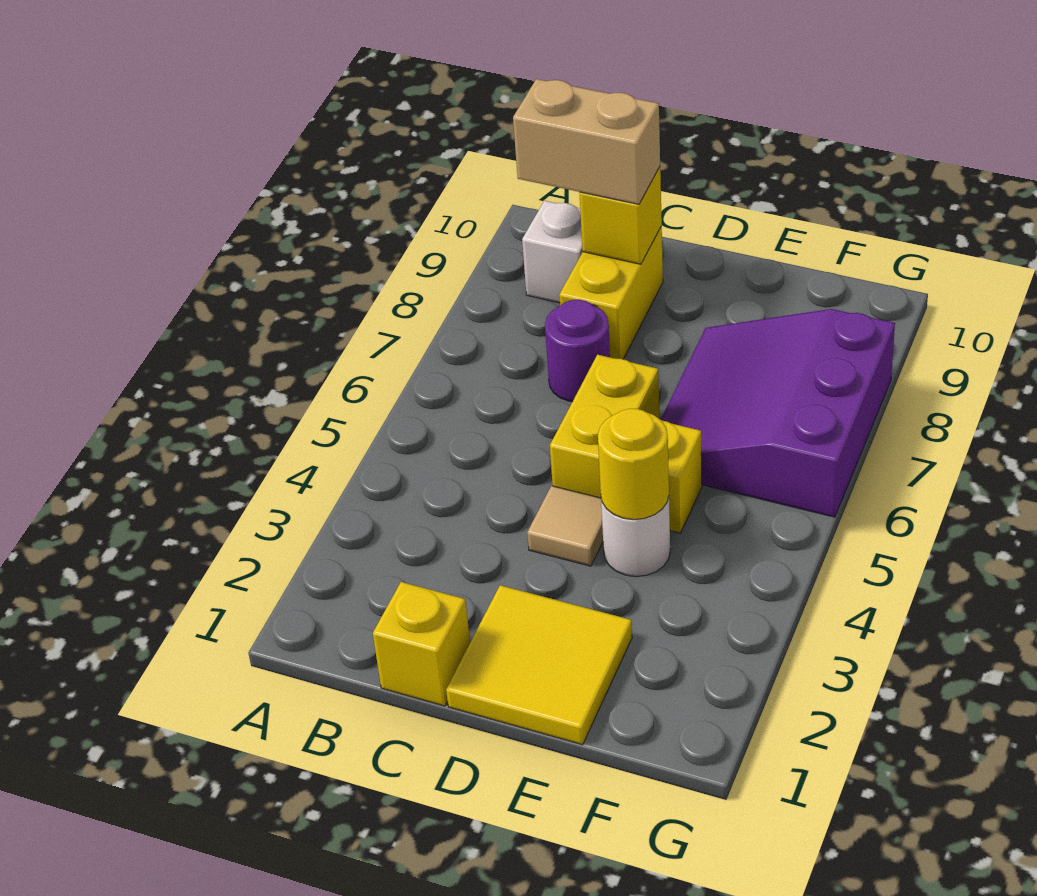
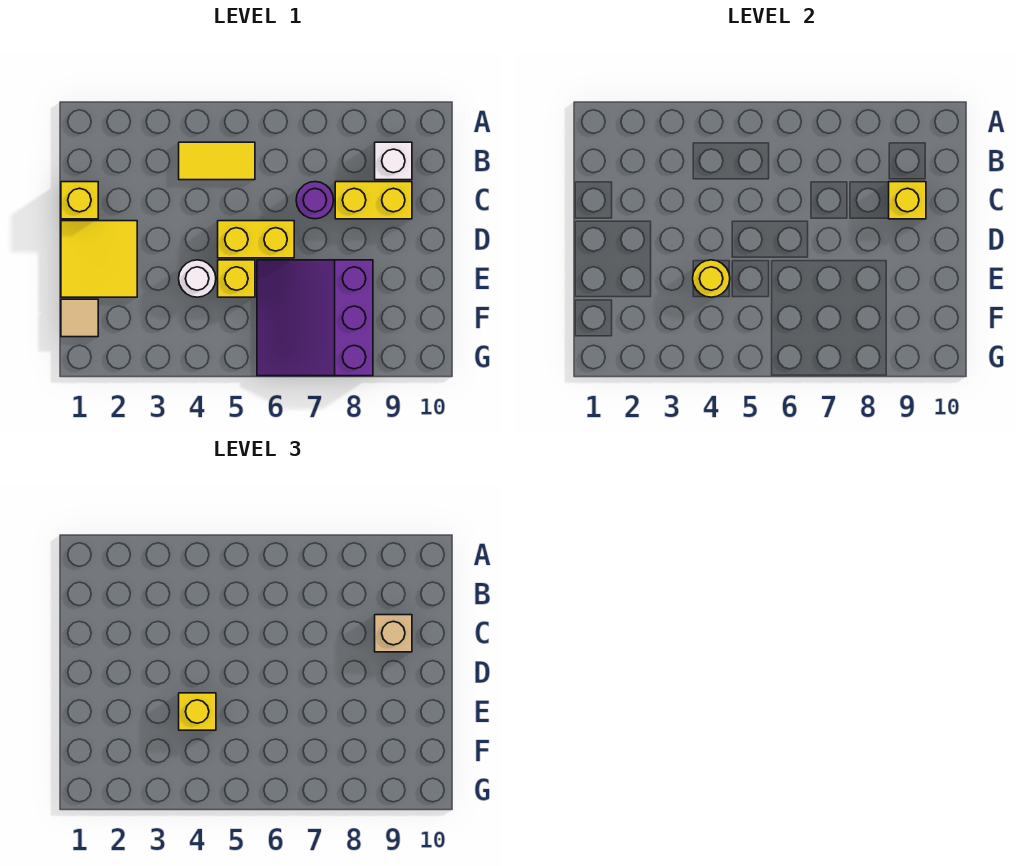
none -> yellow 1x2 tile [179,142,255,180]
tan 1x2 brick [513,79,660,204] -> tan 1x1 brick [375,615,412,652]
tan 1x1 tile [527,486,603,566] -> tan 1x1 tile moved to [61,299,98,337]
none -> yellow 1x1 brick [179,693,216,730]
purple 3x3 slope [661,309,895,517] -> purple 3x3 slope turned to [257,260,373,376]

